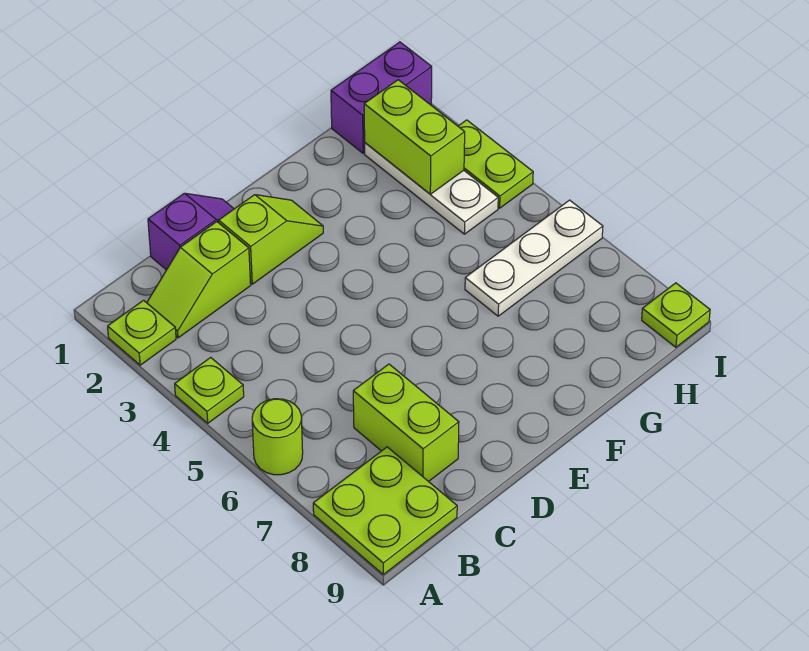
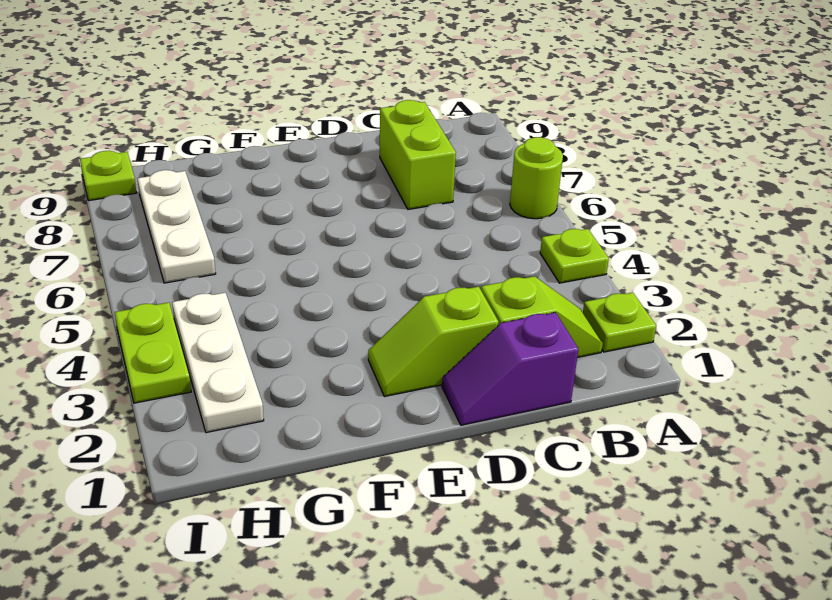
lime 2x2 plate [313,447,457,574] -> none
white 1x3 plate [465,200,603,316] -> white 1x3 plate turned to [137,170,216,283]
purple 1x2 brick [331,42,432,153] -> none
lime 1x2 brick [364,80,465,194] -> none

